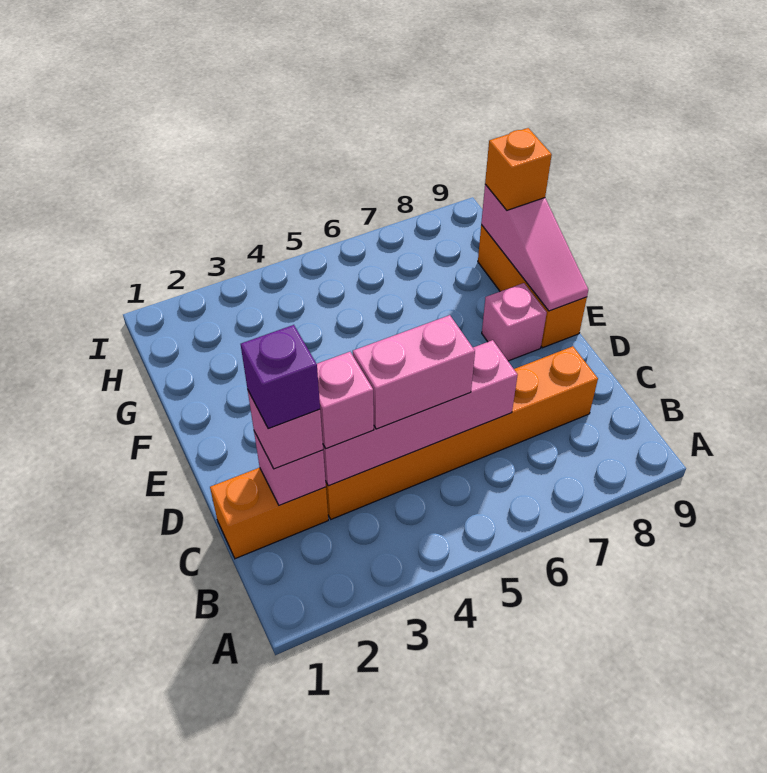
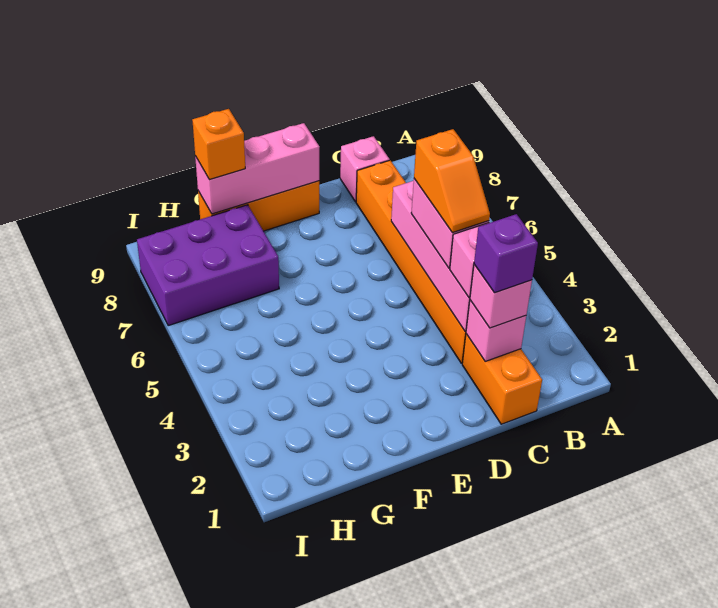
none -> orange 1x2 slope [414,129,490,233]
pink 1x1 brick [482,283,547,361] -> pink 1x1 brick moved to [340,136,390,202]
pink 1x3 slope [481,184,588,311] -> pink 1x3 brick [195,123,319,214]
none -> purple 2x3 brick [137,205,279,326]

